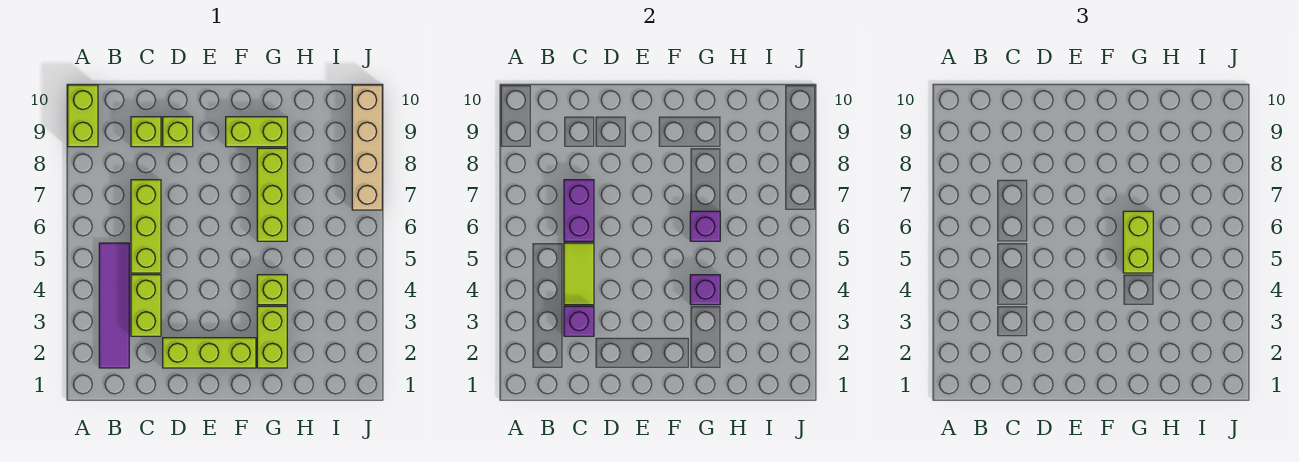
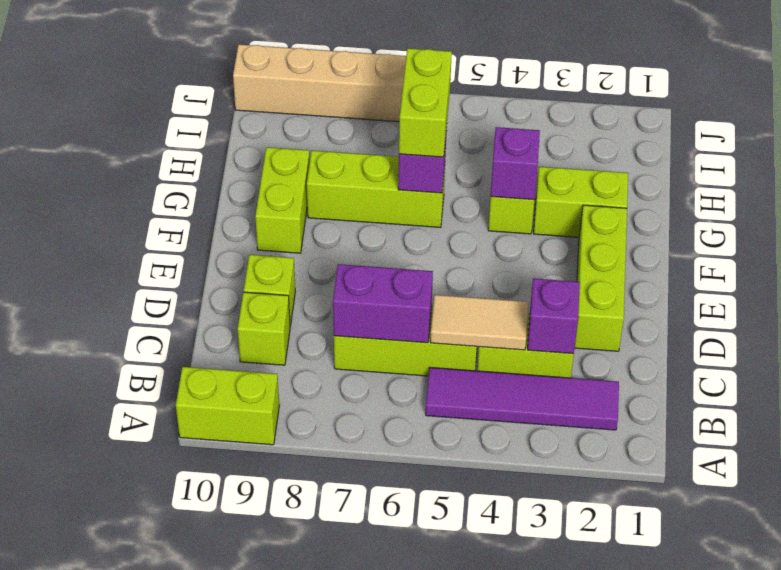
lime 1x2 tile [564,243,594,305] -> tan 1x2 tile [430,295,528,350]
lime 1x2 brick [1123,211,1153,273] -> lime 1x2 brick turned to [399,48,452,157]

